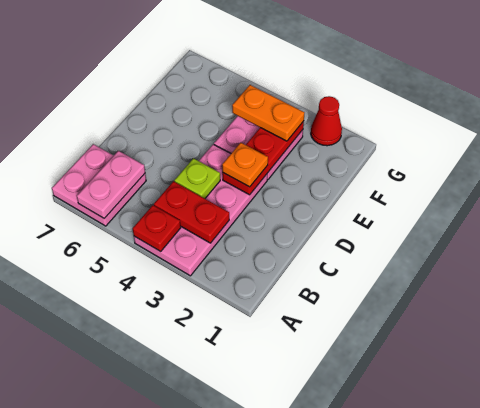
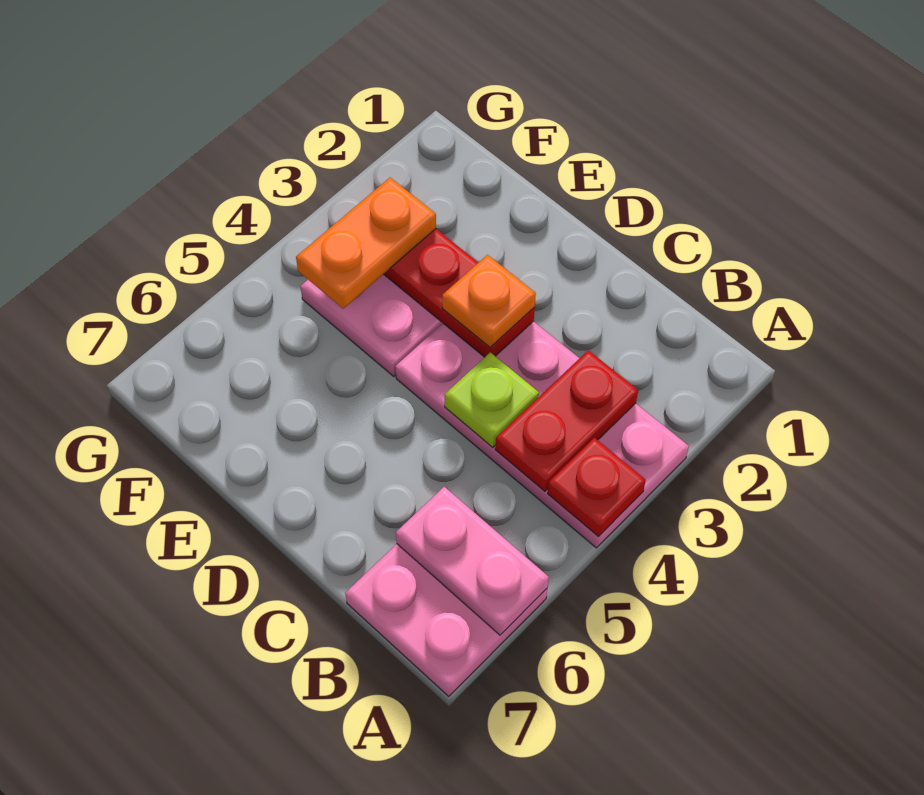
red 1x1 cone [311,96,342,146] -> none

